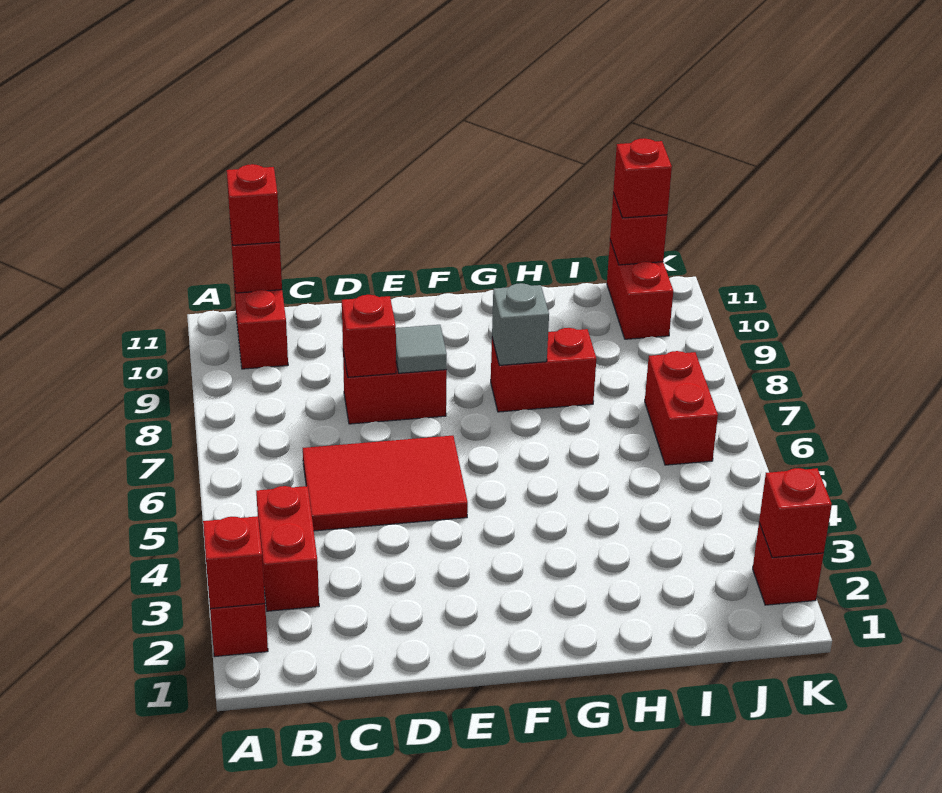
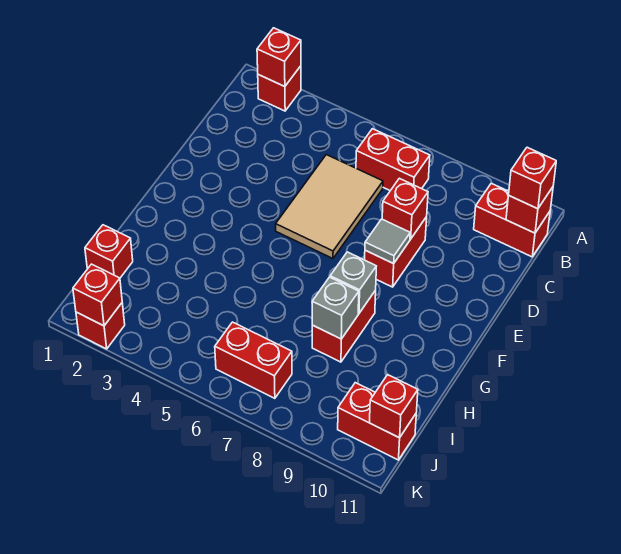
red 1x2 brick [256,486,319,611] -> red 1x2 brick moved to [356,129,430,191]
red 2x3 tile [303,436,468,531] -> tan 2x3 tile [276,155,383,259]
none -> grey 1x1 brick [312,277,359,339]
red 1x1 brick [613,138,672,218] -> red 1x1 brick moved to [85,225,133,278]

